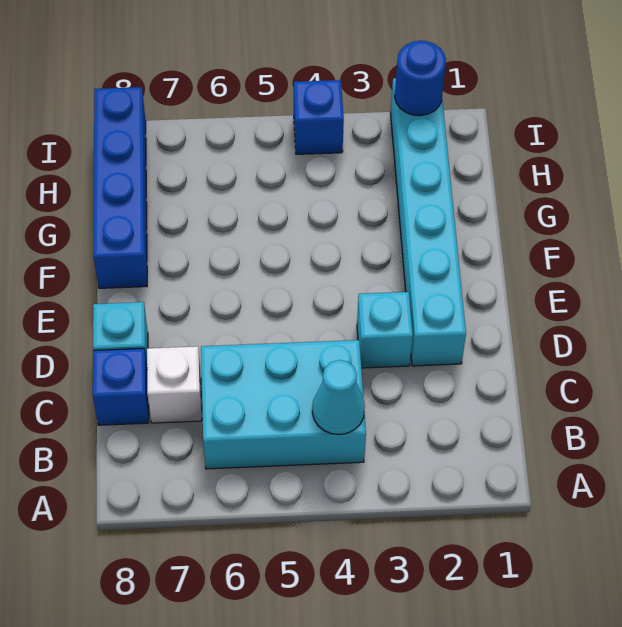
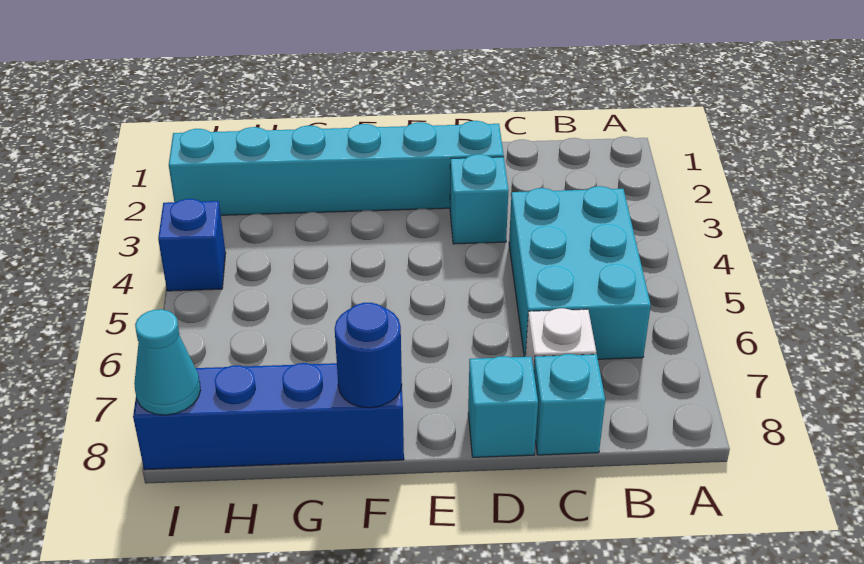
cyan 1x1 cone [312,360,365,435] -> cyan 1x1 cone moved to [134,309,201,415]
blue 1x1 brick [93,349,149,425] -> cyan 1x1 brick [534,354,605,455]
blue 1x1 round brick [395,41,446,116] -> blue 1x1 round brick moved to [335,303,402,408]

